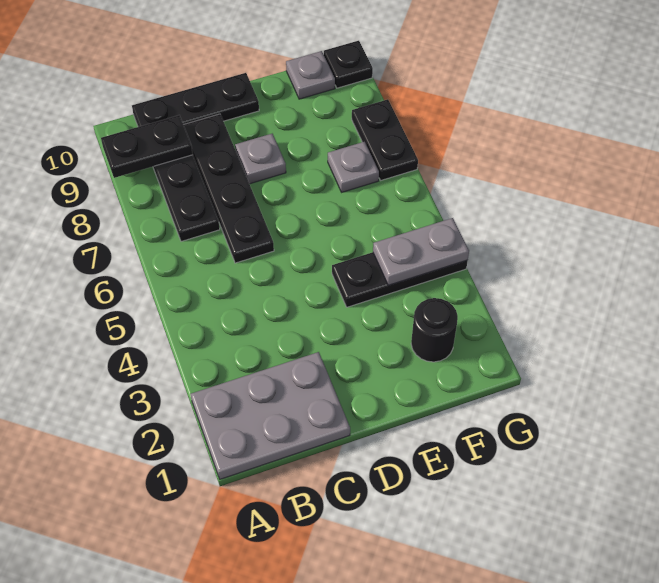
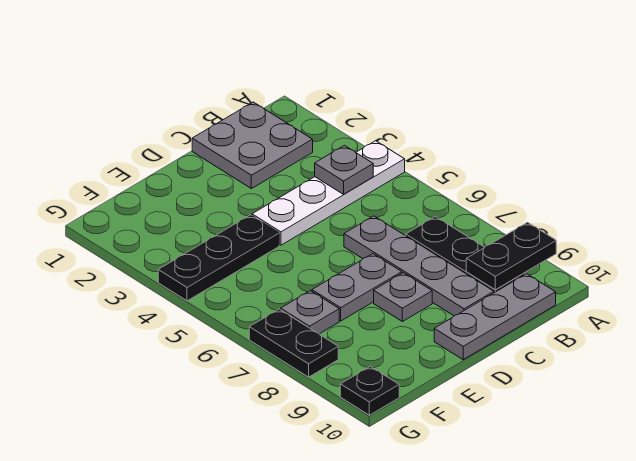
grey 2x3 plate [191,352,350,479] -> grey 2x2 plate [192,102,313,189]
none -> white 1x4 plate [252,141,405,245]
black 1x3 plate [132,73,259,127] -> grey 1x3 plate [434,274,556,360]
black 1x4 plate [183,114,274,263] -> grey 1x4 plate [344,216,494,316]
black 1x1 round brick [411,298,458,362] -> none
grey 1x2 plate [373,218,469,285] -> grey 1x2 plate moved to [312,254,402,321]
grey 1x1 plate [286,51,335,99] -> grey 1x1 plate moved to [315,145,373,194]

